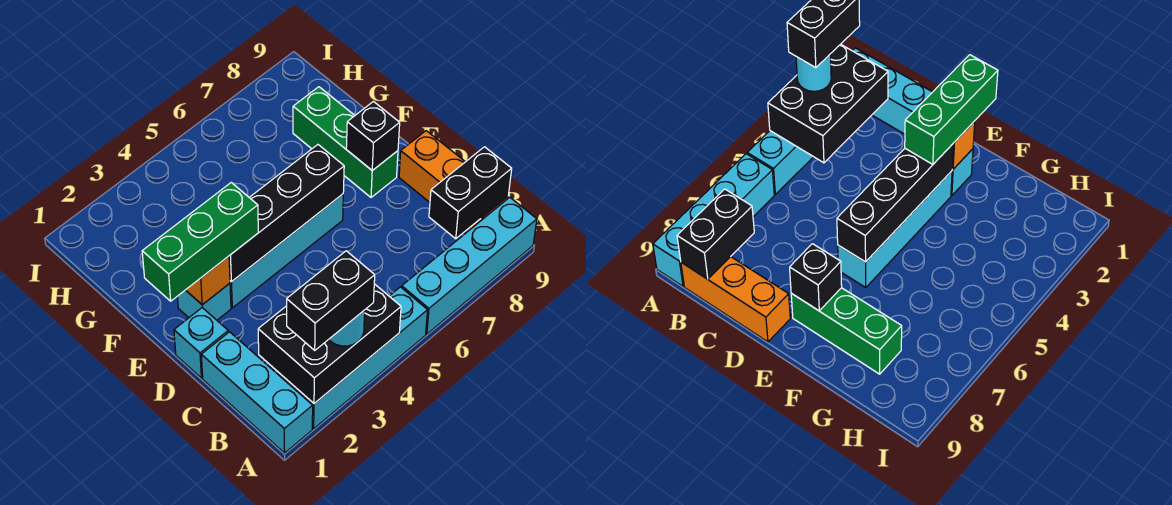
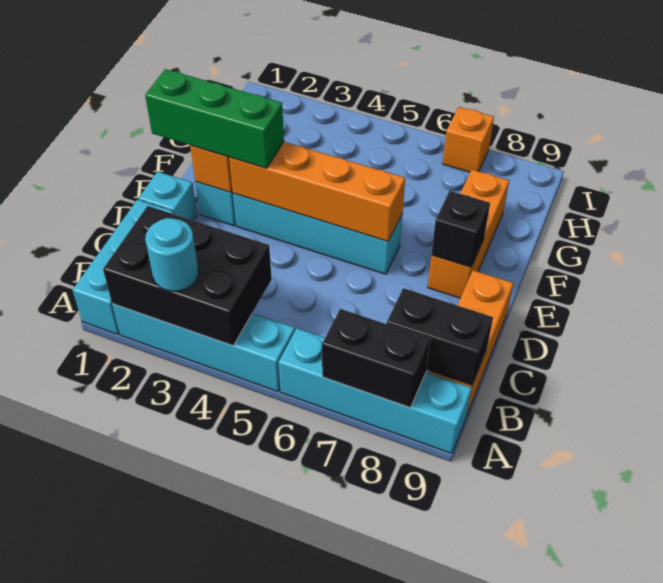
black 1x2 brick [287,251,375,350] -> black 1x2 brick moved to [322,309,430,407]
black 1x4 brick [229,145,344,282] -> orange 1x4 brick [229,142,405,241]
green 1x3 brick [293,87,398,197] -> orange 1x3 brick [428,170,509,298]
none -> orange 1x1 brick [443,107,494,172]

